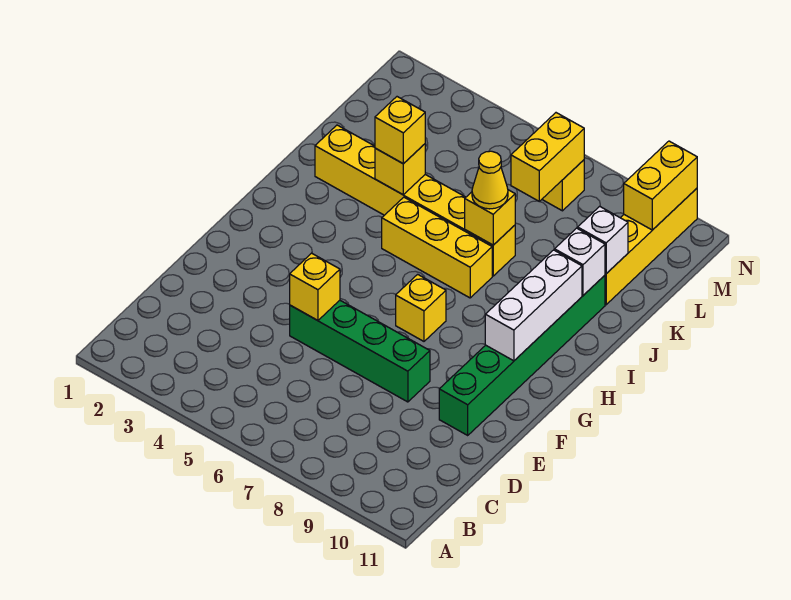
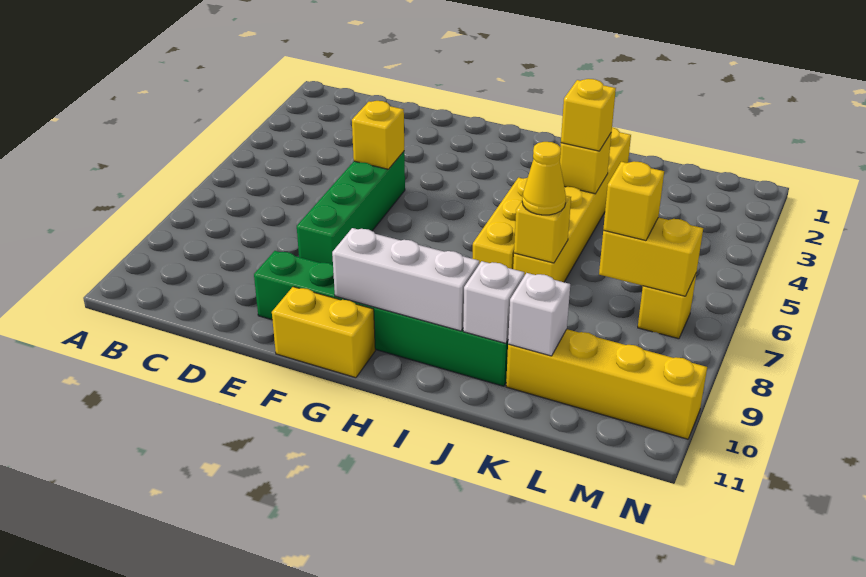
yellow 1x1 brick [396,274,446,341] -> yellow 1x1 brick moved to [603,161,664,241]
yellow 1x2 brick [624,141,697,230] -> yellow 1x2 brick moved to [272,287,375,378]

